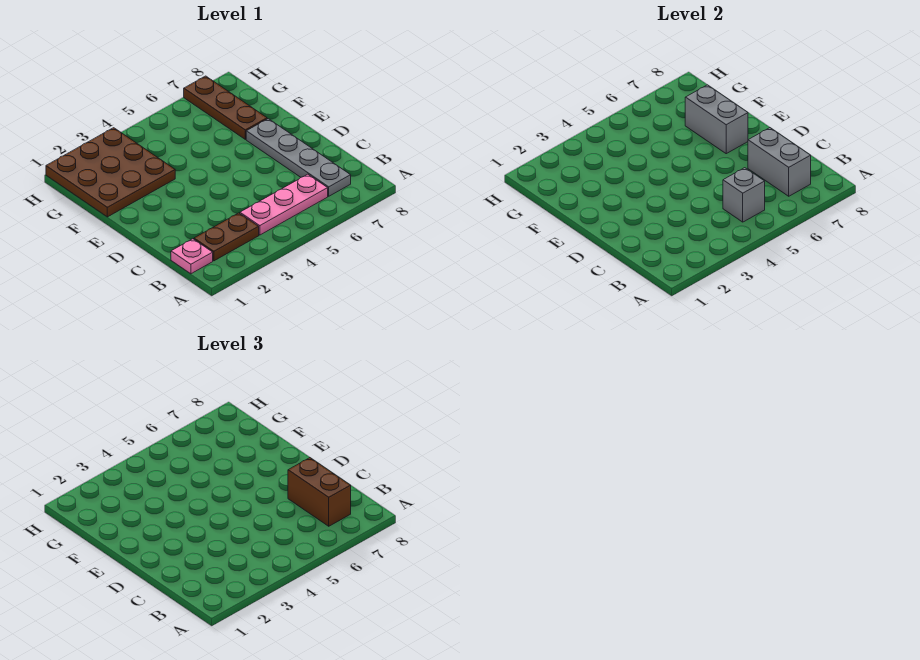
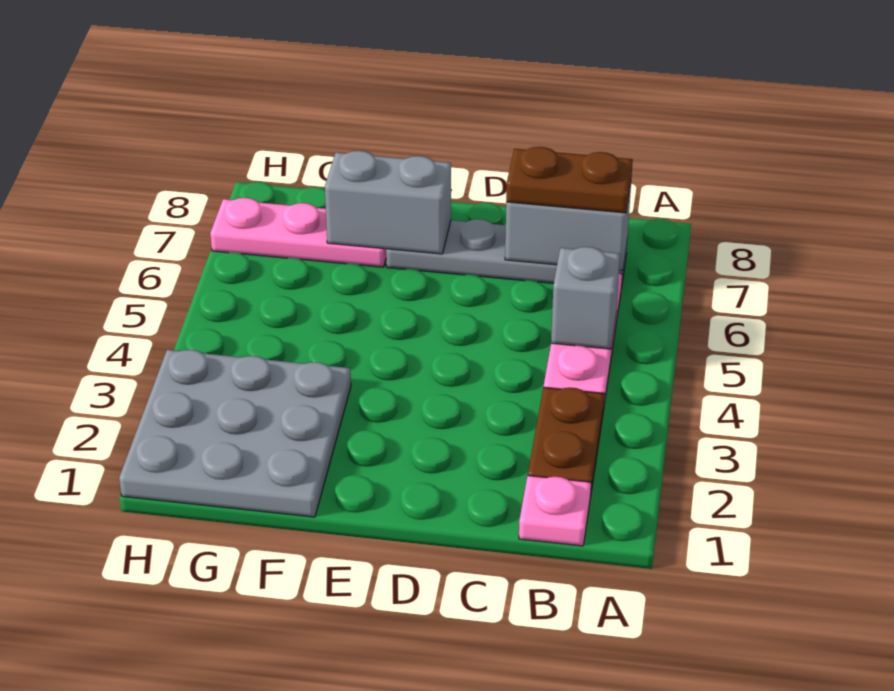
brown 1x2 brick [288,458,351,526] -> brown 1x2 plate [506,147,633,213]
brown 3x3 plate [46,128,175,217] -> grey 3x3 plate [119,350,351,517]
brown 1x3 plate [184,76,267,139] -> pink 1x3 plate [210,198,386,267]

